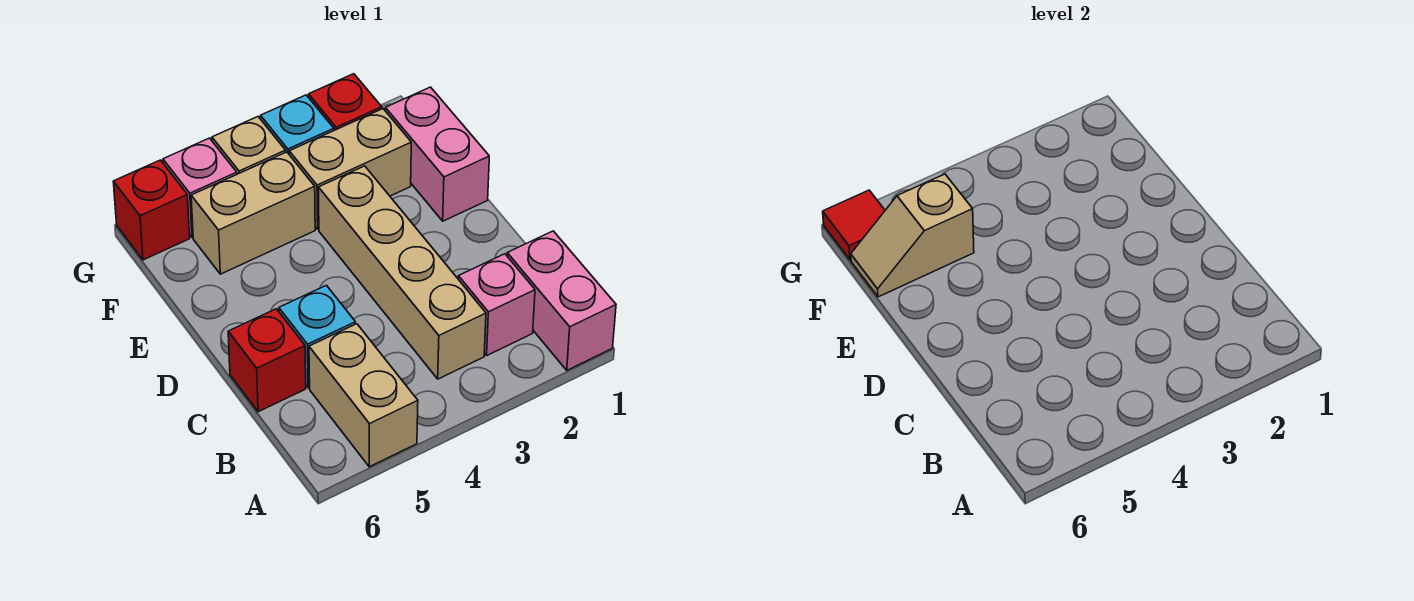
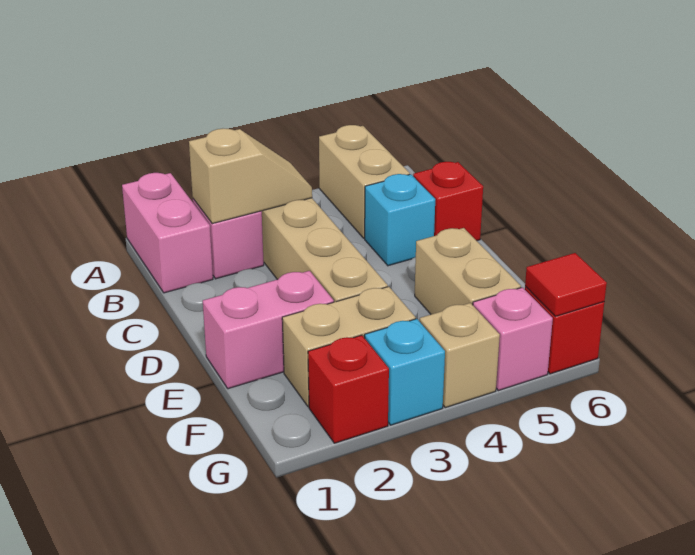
pink 1x2 brick [385,87,489,221] -> pink 1x2 brick turned to [203,271,334,389]
tan 1x2 brick [191,152,315,274] -> tan 1x2 brick turned to [415,228,521,314]
tan 1x2 slope [851,174,974,297] -> tan 1x2 slope moved to [189,129,312,224]

